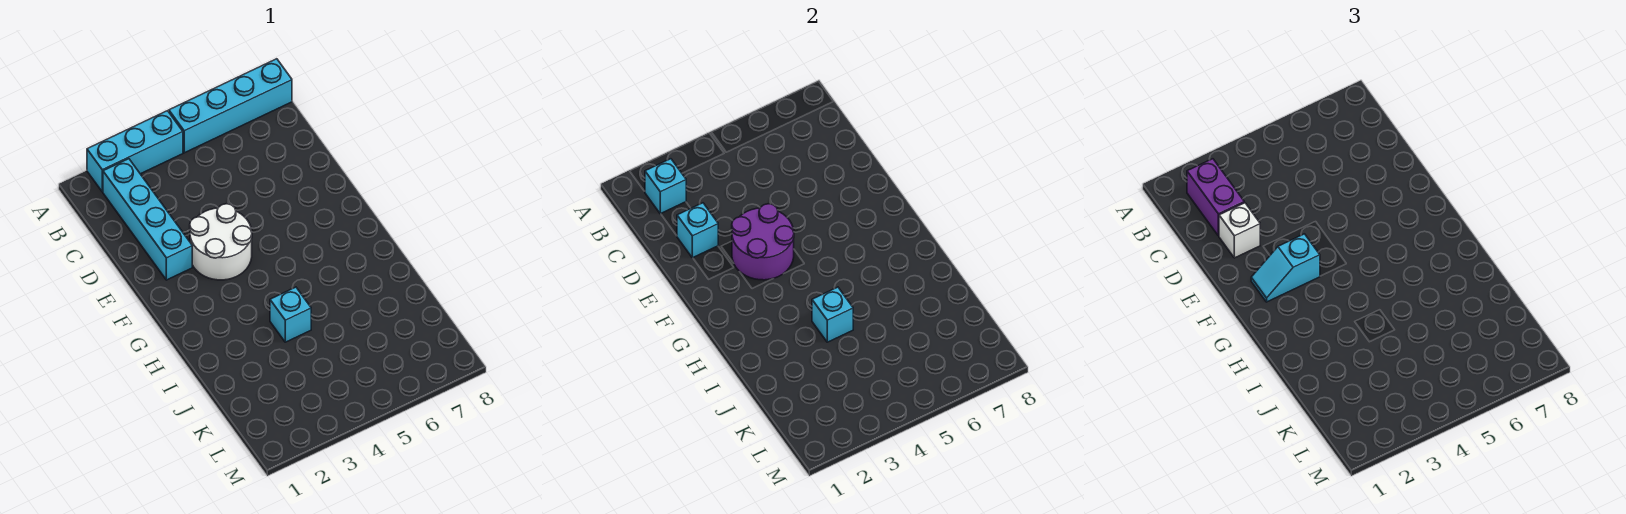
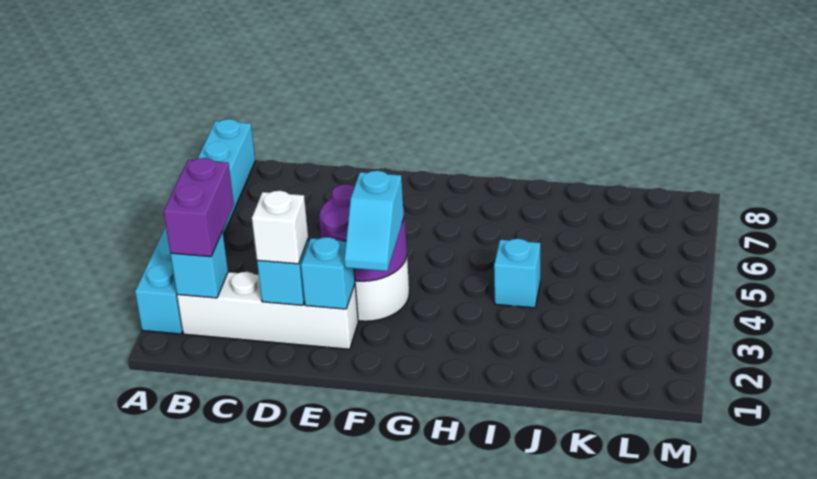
cyan 1x4 brick [103,159,192,280] -> white 1x4 brick [177,272,358,349]
purple 1x2 brick [1187,159,1244,236] -> purple 1x2 brick turned to [164,158,234,257]
cyan 1x1 brick [812,287,853,342] -> cyan 1x1 brick moved to [301,237,355,309]

